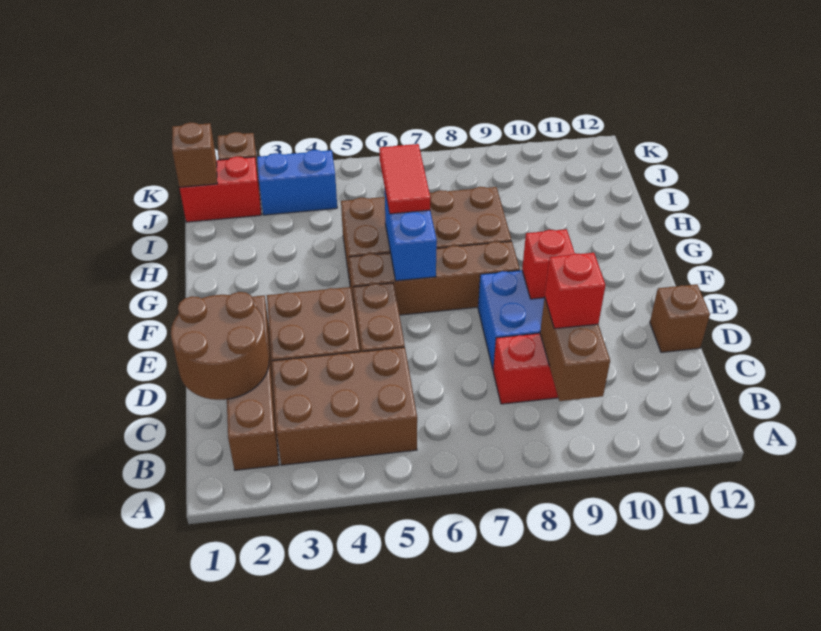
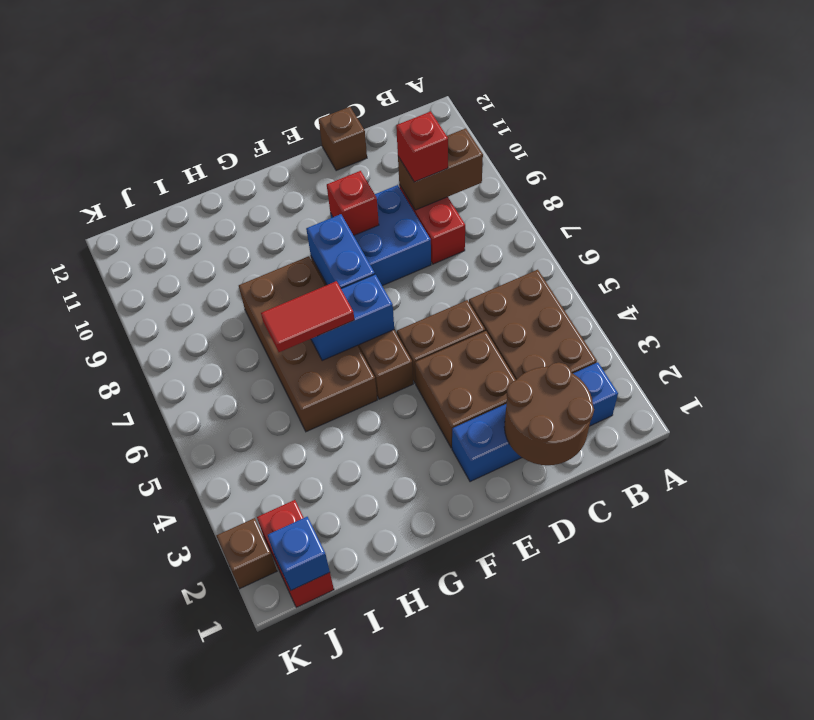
brown 1x4 brick [227,296,279,470] -> blue 1x4 brick [452,362,618,482]
brown 1x1 brick [172,122,217,187] -> blue 1x1 brick [268,517,330,590]
blue 1x2 brick [257,150,337,215] -> blue 1x2 brick moved to [306,214,375,289]

